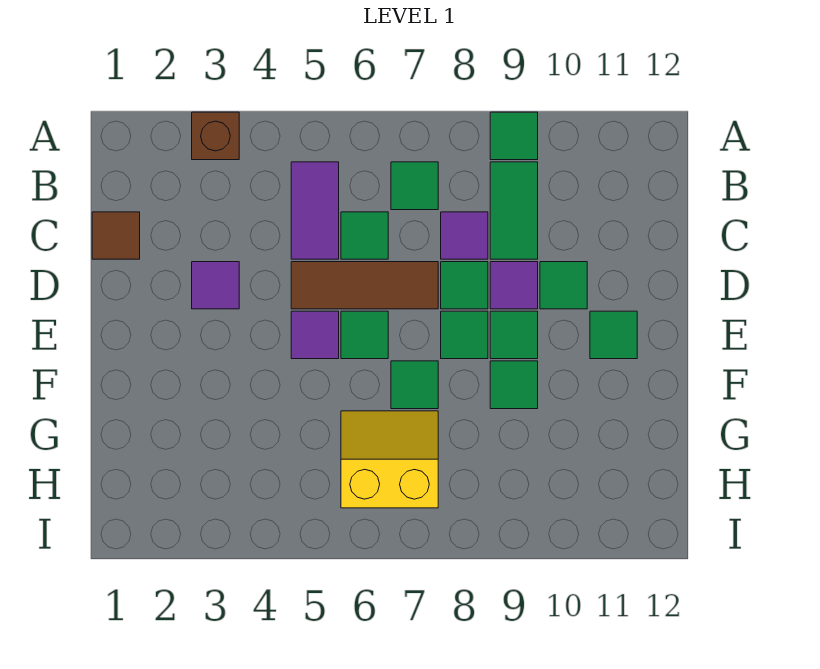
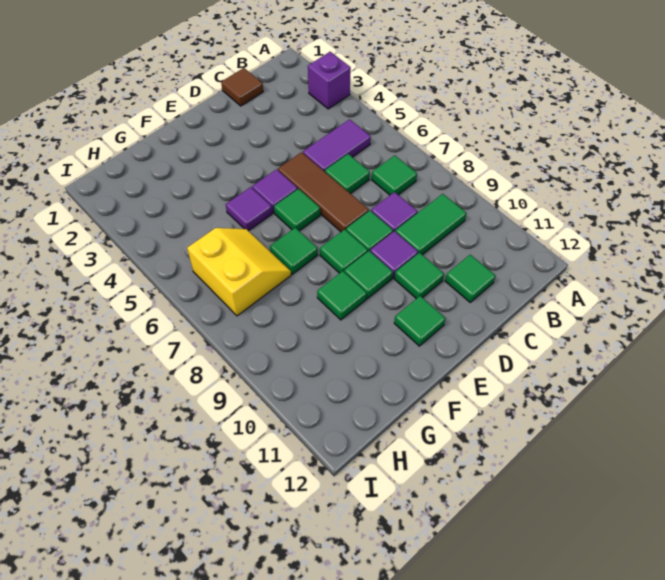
brown 1x1 brick [192,112,239,160] -> purple 1x1 brick [308,52,351,109]
green 1x1 tile [490,112,538,160] -> green 1x1 tile moved to [445,255,496,302]
purple 1x1 tile [192,262,239,309] -> purple 1x1 tile moved to [226,187,272,231]

